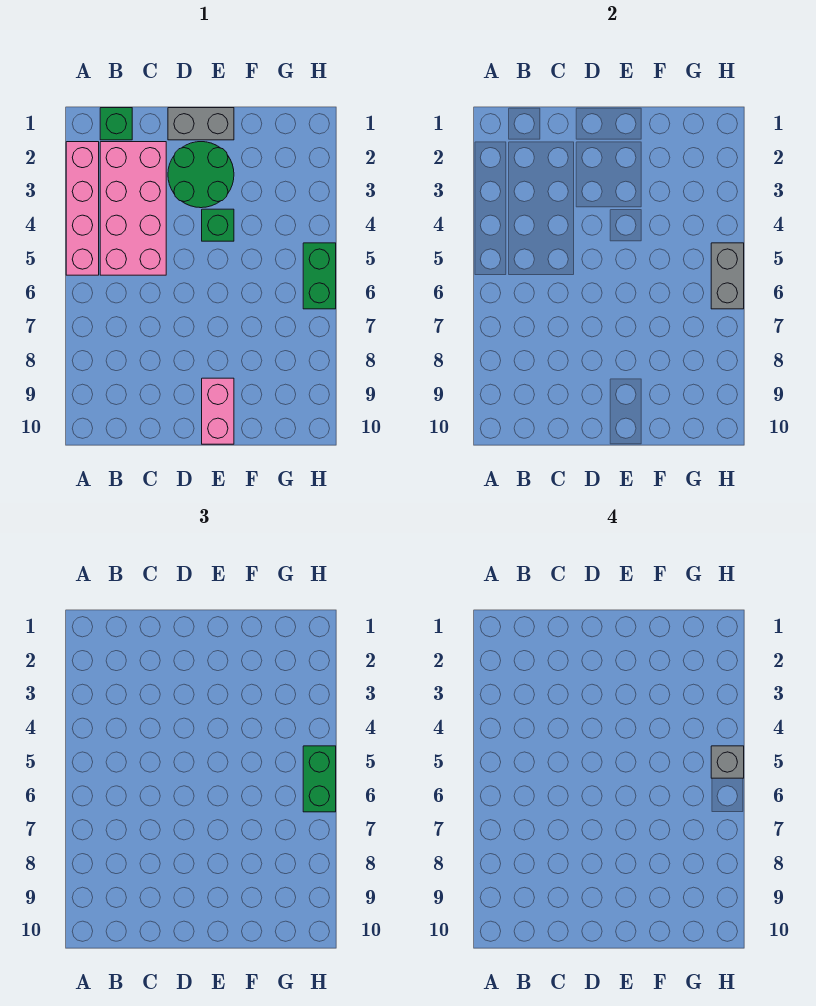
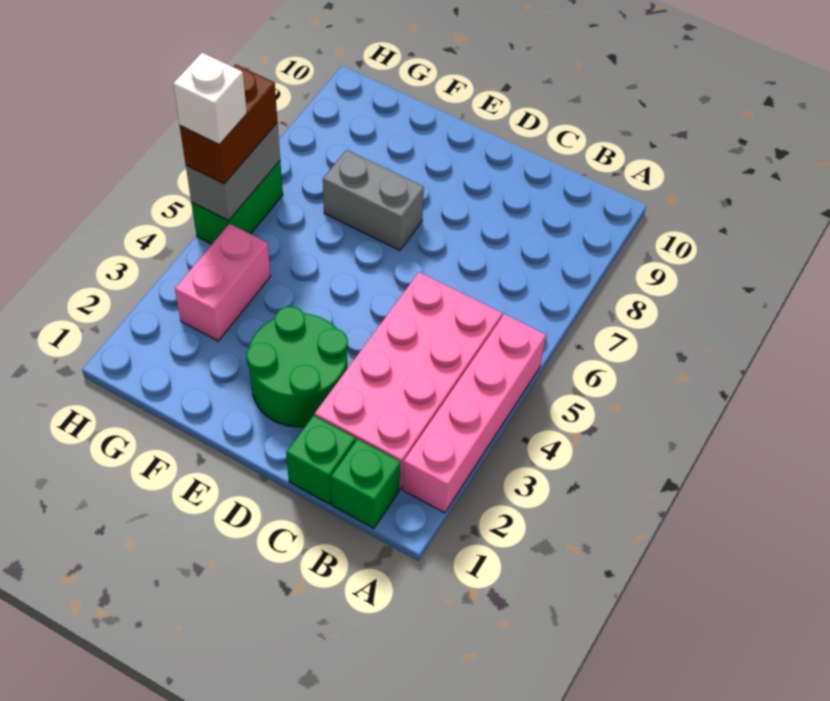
grey 1x2 brick [168,108,234,140] -> grey 1x2 brick moved to [323,150,424,250]
green 1x1 brick [202,209,234,241] -> green 1x1 brick moved to [286,415,355,504]
pink 1x2 brick [202,378,234,444] -> pink 1x2 brick moved to [175,224,271,341]
green 1x2 brick [303,746,336,812] -> brown 1x2 brick [180,64,278,184]
grey 1x1 brick [711,746,744,778] -> white 1x1 brick [173,53,247,145]

